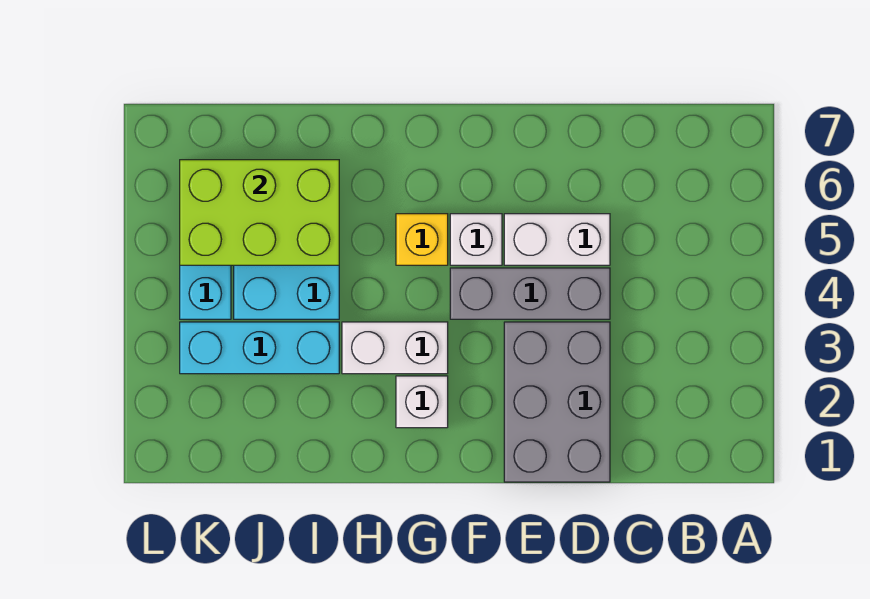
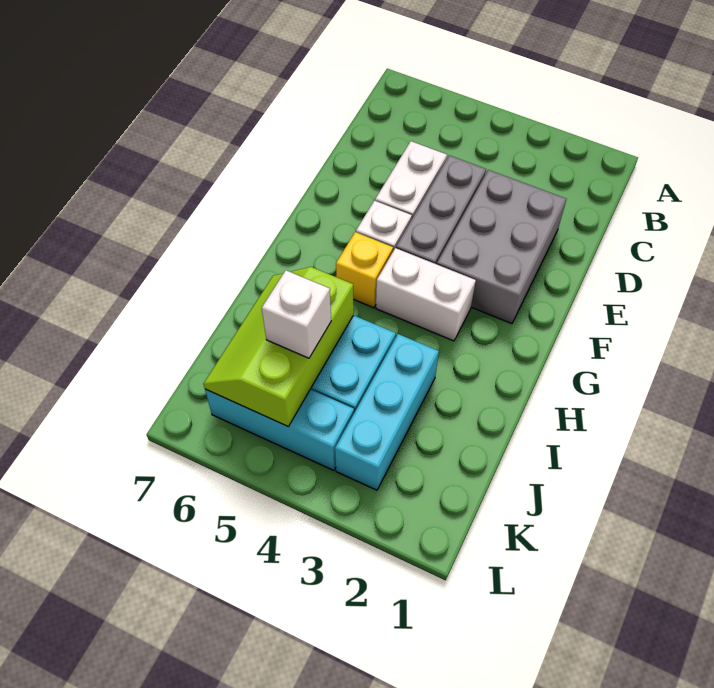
grey 2x3 brick [504,322,610,482] -> grey 2x3 brick turned to [437,170,566,324]
white 1x1 brick [396,376,448,428] -> white 1x1 brick moved to [262,270,331,358]
white 1x2 brick [342,322,448,374] -> white 1x2 brick turned to [376,248,476,341]
lime 2x3 brick [180,160,339,265] -> lime 2x3 slope [204,267,354,427]

